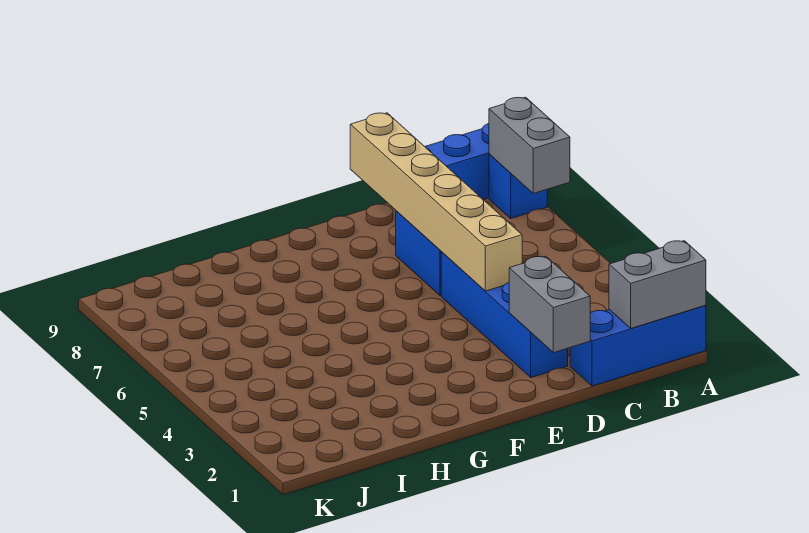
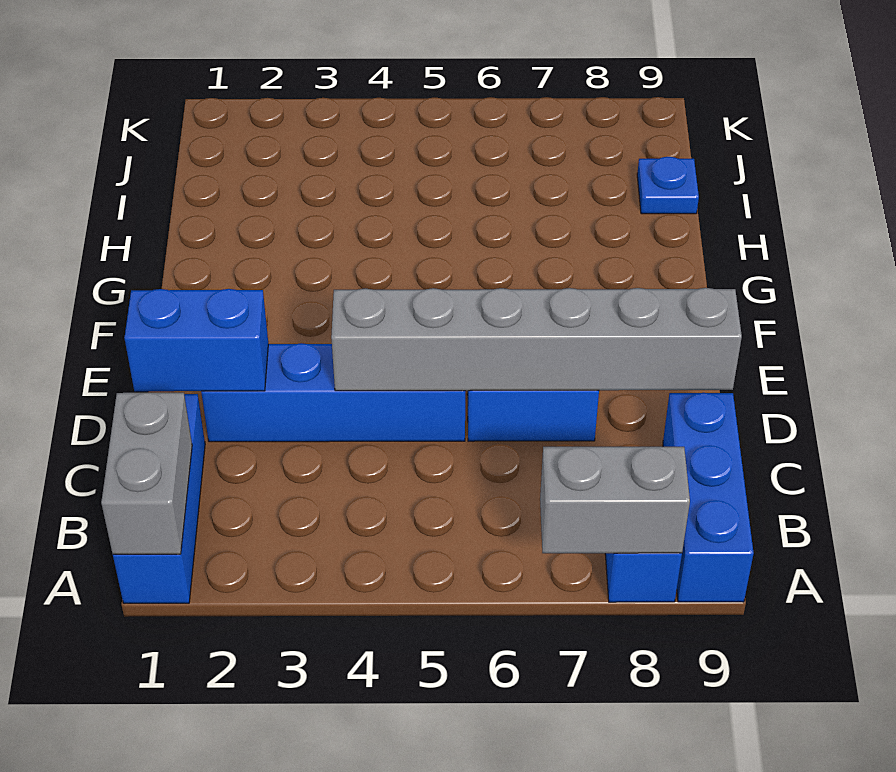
grey 1x2 brick [509,256,590,353] -> blue 1x2 brick [124,289,268,391]
tan 1x6 brick [350,113,522,291] -> grey 1x6 brick [331,288,742,391]
none -> blue 1x1 plate [637,157,699,214]

